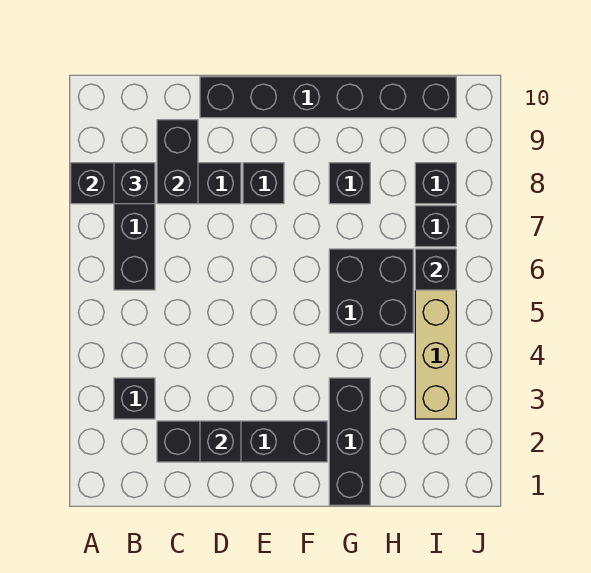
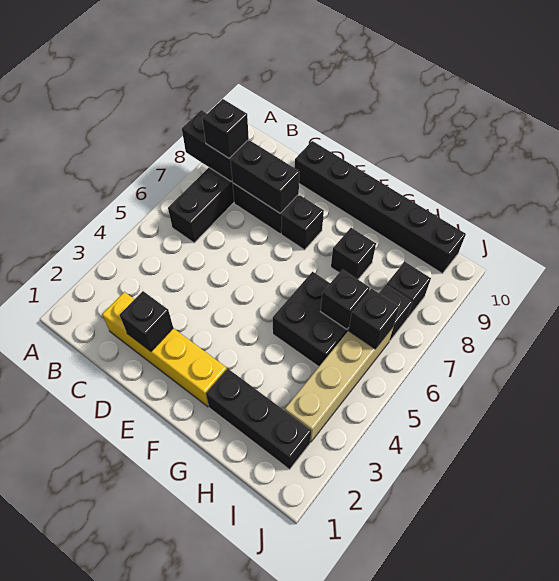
black 1x1 brick [114,378,155,419] -> black 1x1 brick moved to [321,269,370,329]
black 1x4 brick [157,421,327,462] -> yellow 1x4 brick [102,292,227,407]
black 1x2 brick [157,120,198,204] -> black 1x2 brick turned to [231,141,299,213]
black 1x3 brick [329,378,370,505] -> black 1x3 brick turned to [206,369,311,469]

